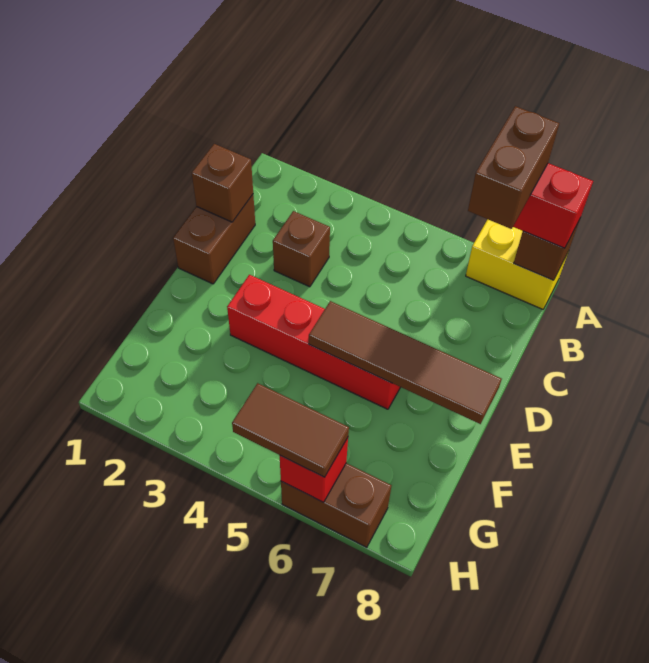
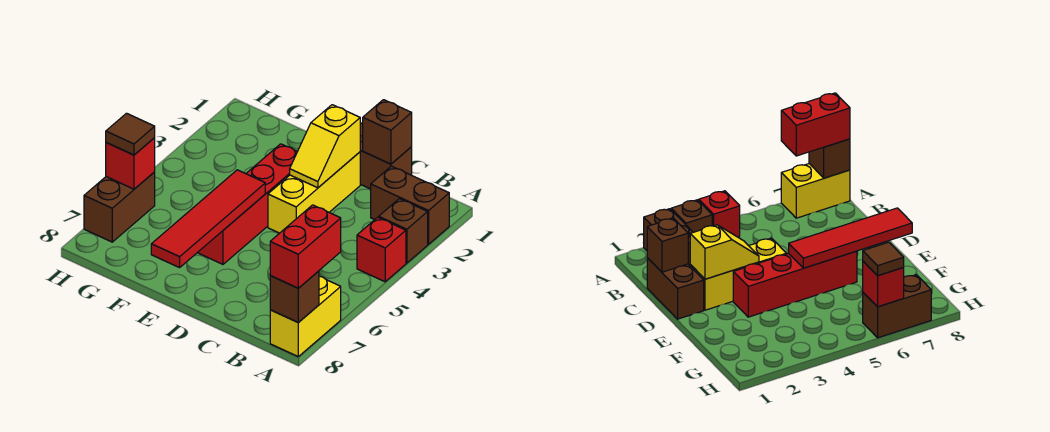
none -> red 1x1 brick [357,217,406,282]
brown 1x2 brick [468,106,559,229] -> brown 1x2 brick moved to [371,166,449,244]
brown 1x1 brick [273,211,330,287] -> brown 1x1 brick moved to [379,199,428,263]
none -> yellow 1x3 brick [268,152,360,233]
none -> yellow 1x2 slope [290,105,360,188]
brown 1x4 tile [309,301,502,424] -> red 1x4 tile [151,170,265,268]
brown 1x2 tile [232,383,349,477] -> brown 1x1 tile [106,113,155,155]

